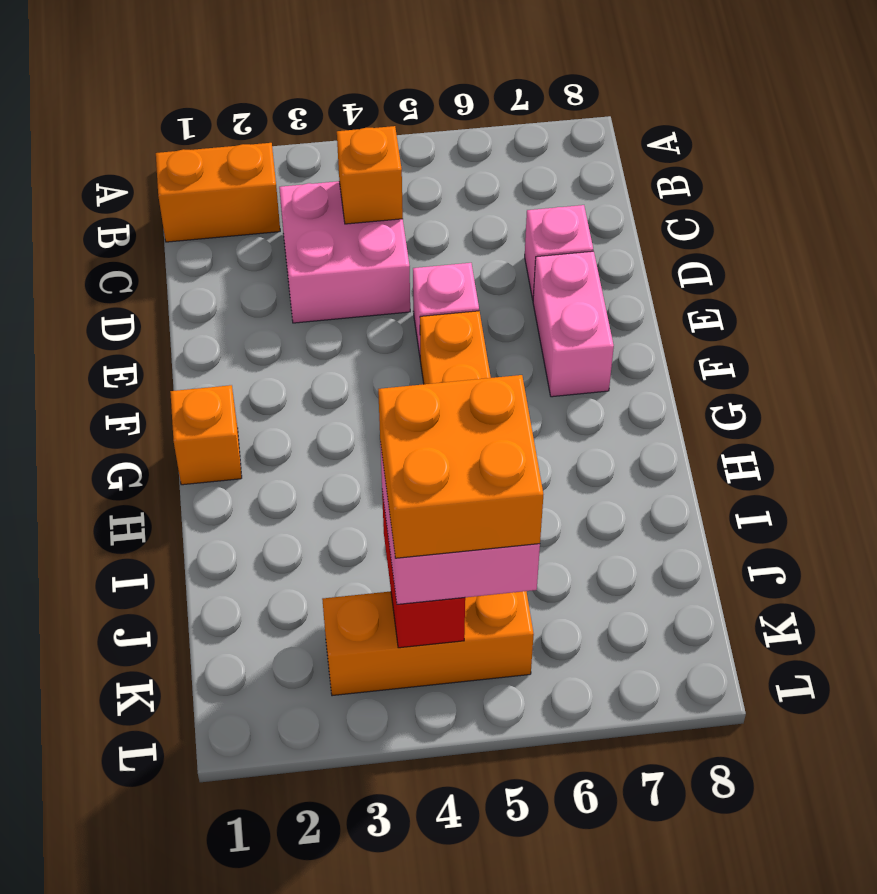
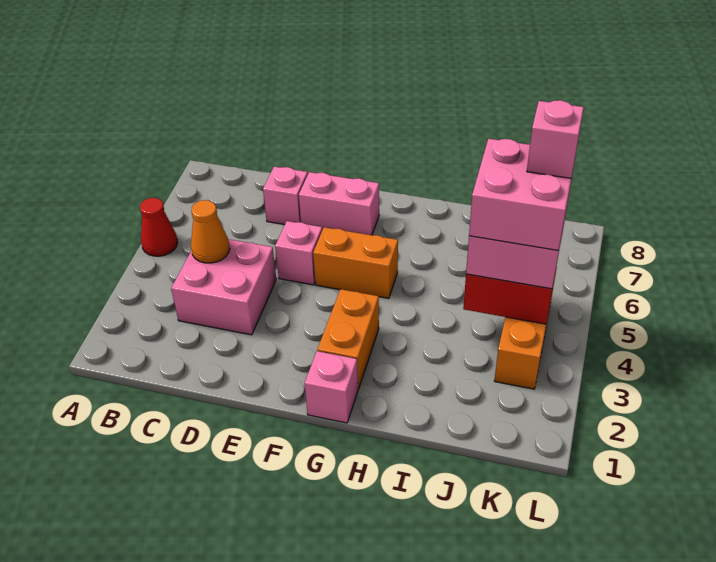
none -> red 1x1 cone [140,198,178,256]
orange 1x2 brick [156,143,280,242] -> orange 1x2 brick moved to [317,289,379,389]
orange 1x1 brick [337,126,403,224] -> orange 1x1 cone [191,200,230,263]
orange 1x1 brick [170,385,242,485] -> pink 1x1 brick [305,351,358,423]
orange 2x2 brick [378,375,543,558] -> pink 2x2 brick [469,139,575,250]
none -> pink 1x1 brick [527,100,584,178]

